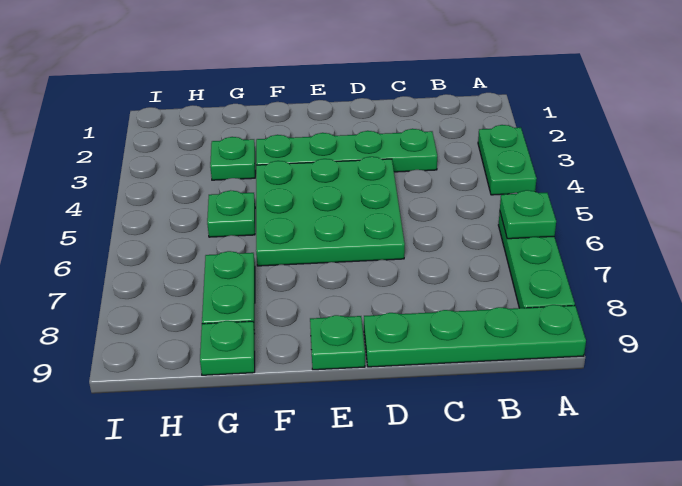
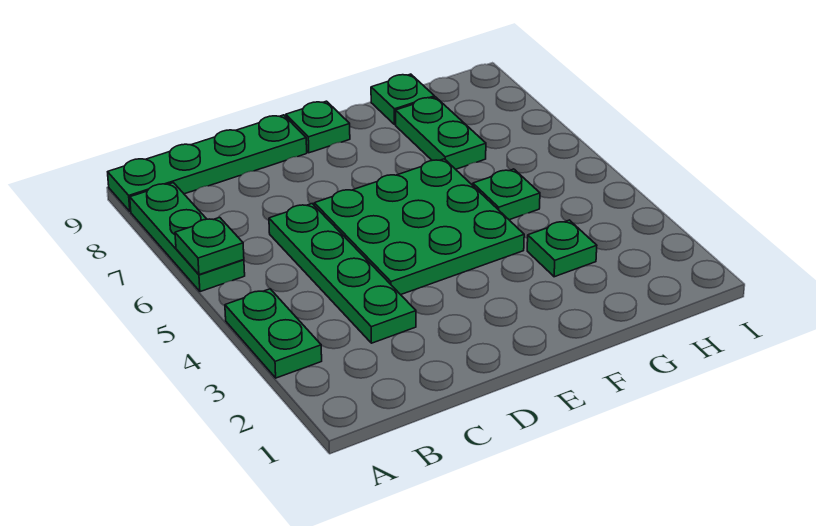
green 1x4 plate [256,129,437,172] -> green 1x4 plate turned to [269,204,416,343]

